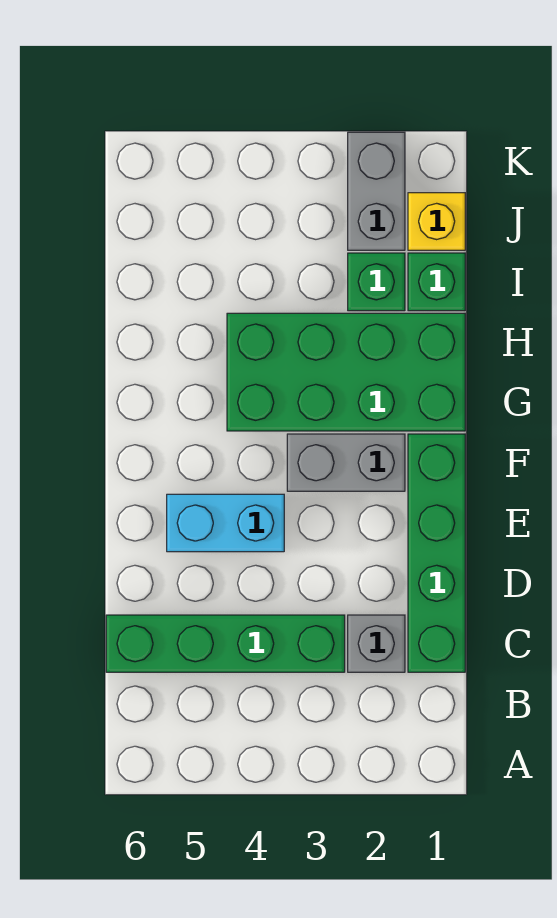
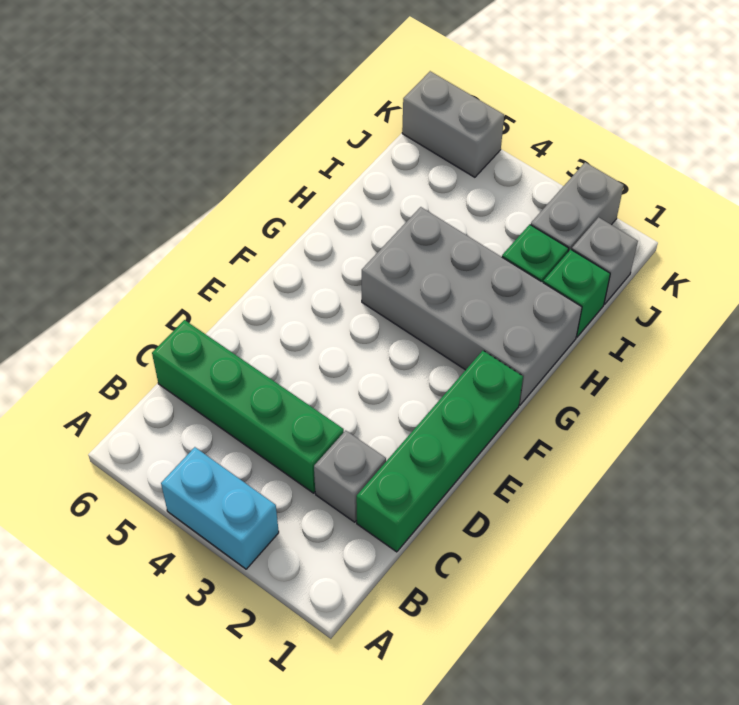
cyan 1x2 brick [167,494,284,552] -> cyan 1x2 brick moved to [161,447,279,569]
grey 1x2 brick [287,434,405,491] -> grey 1x2 brick moved to [402,71,504,177]
green 2x4 brick [227,313,465,431] -> grey 2x4 brick [362,207,582,405]
yellow 1x1 brick [408,193,465,250] -> grey 1x1 brick [572,217,638,304]

